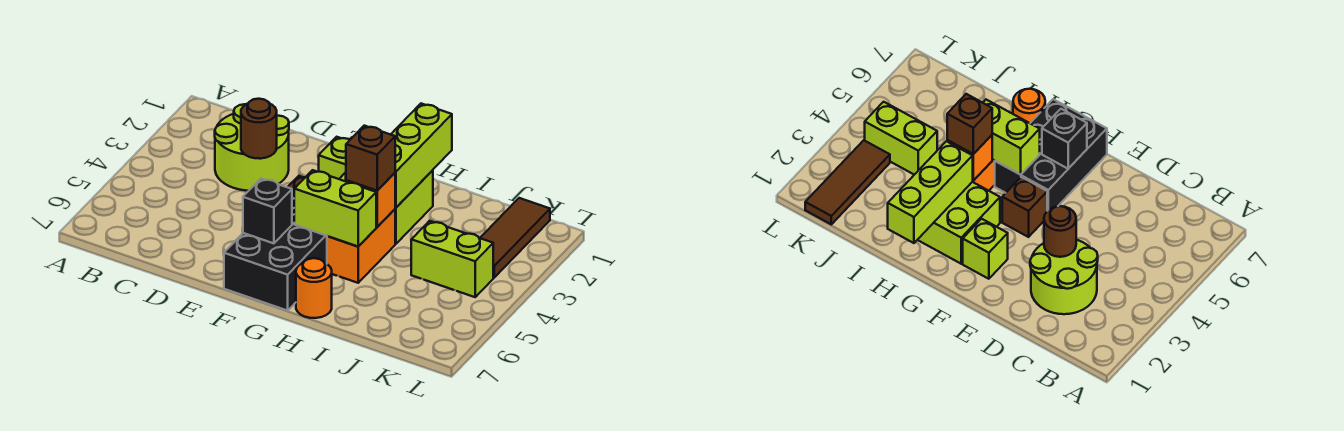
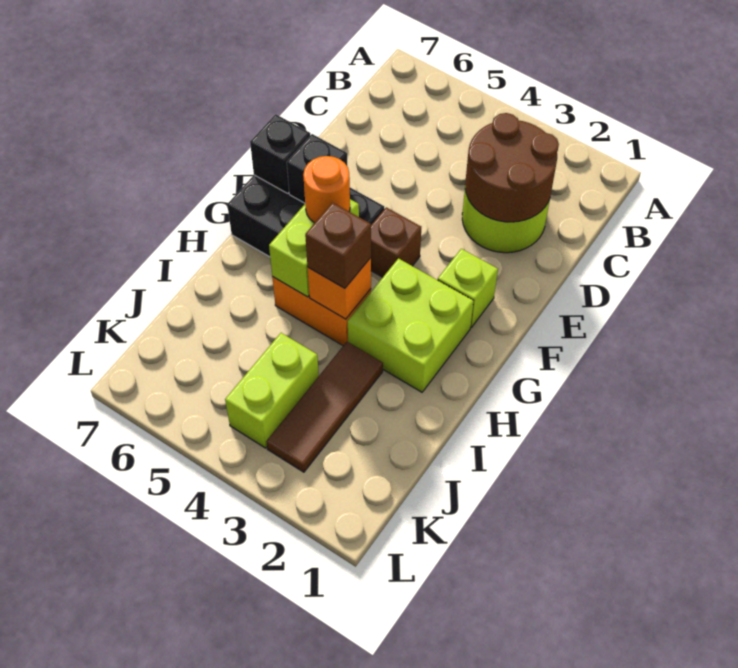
brown 1x1 round brick [241,99,277,159] -> brown 2x2 round brick [465,113,559,222]
none -> black 1x1 brick [250,114,310,193]
lime 1x3 brick [391,104,452,208] -> none
orange 1x1 round brick [296,258,332,318] -> orange 1x1 round brick moved to [303,156,350,223]
brown 1x3 tile [480,198,550,278] -> brown 1x3 tile turned to [266,342,383,472]

